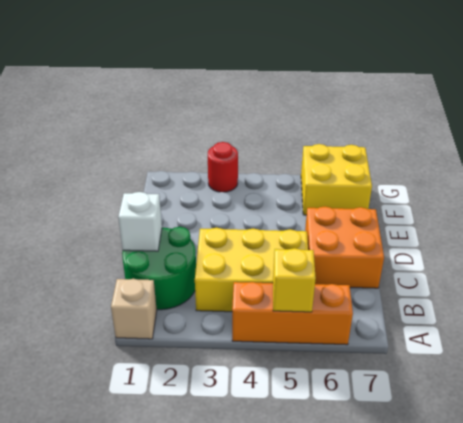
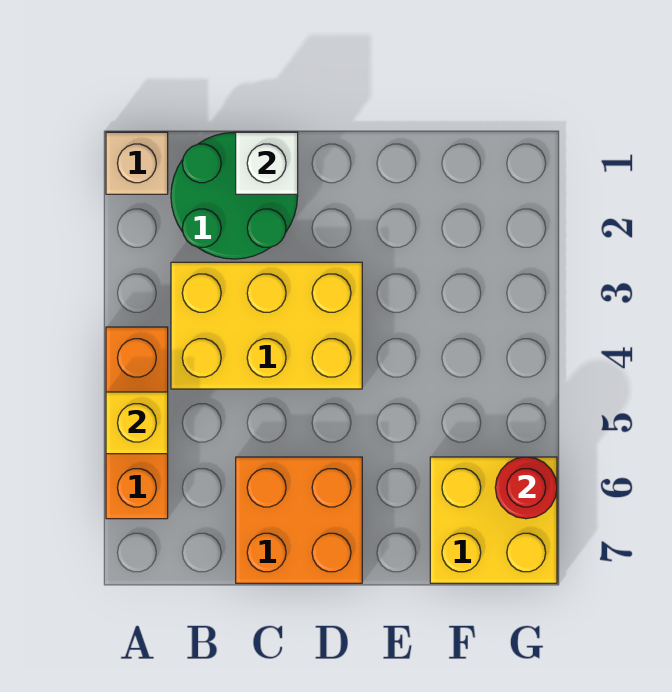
yellow 2x3 brick [195,228,308,312] -> yellow 2x3 brick turned to [171,262,362,389]
red 1x1 round brick [208,142,238,192] -> red 1x1 round brick moved to [495,457,557,519]

